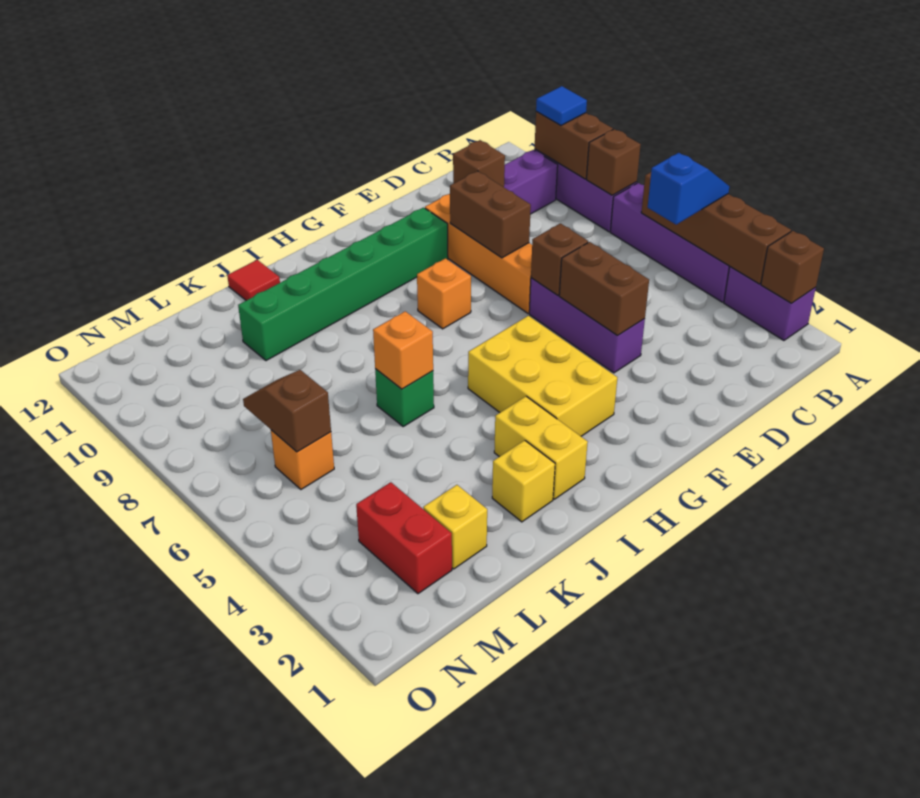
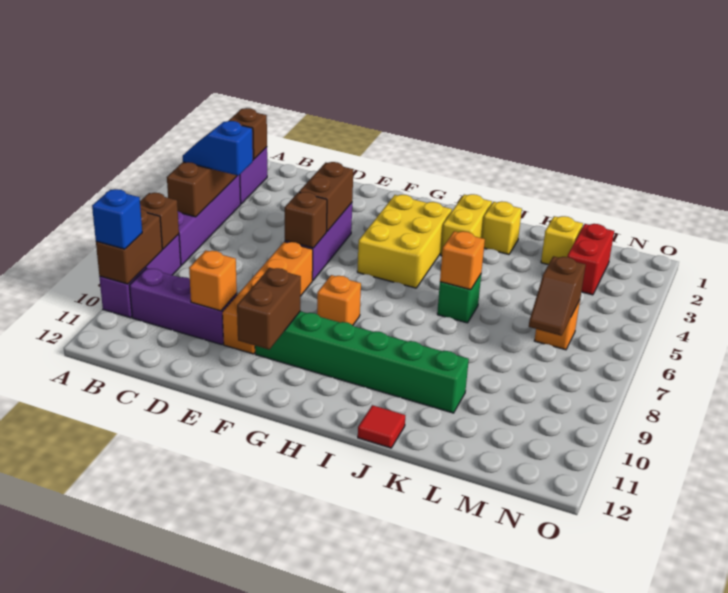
blue 1x1 tile [536,86,587,126] -> blue 1x1 brick [92,189,142,249]
brown 1x1 brick [453,140,505,187] -> orange 1x1 brick [189,250,237,311]
brown 1x2 brick [450,171,531,258] -> brown 1x2 brick moved to [237,268,301,349]

